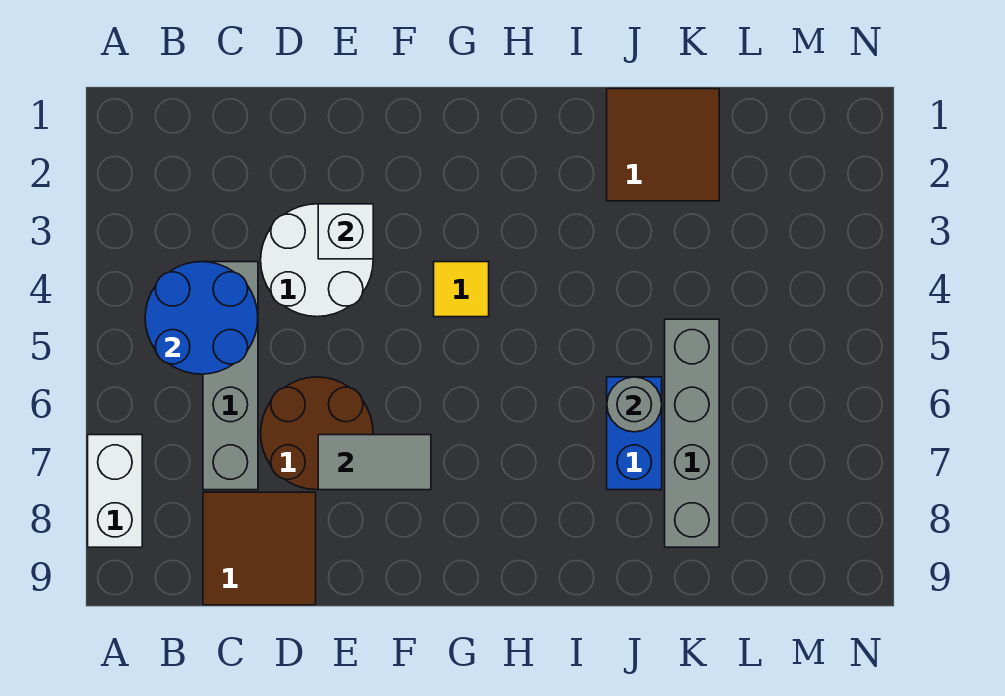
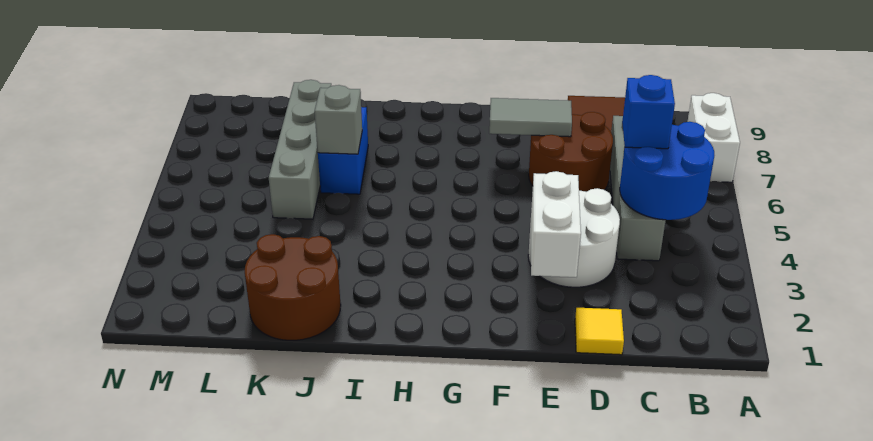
none -> blue 1x1 brick [622,75,675,149]
white 1x1 brick [318,204,373,259] -> white 1x2 brick [531,171,581,277]
yellow 1x1 tile [434,262,489,317] -> yellow 1x1 tile moved to [575,308,624,355]
brown 2x2 tile [607,89,719,201] -> brown 2x2 round brick [245,234,341,340]
grey 1x1 round brick [607,377,662,432] -> grey 1x1 brick [315,85,362,154]

